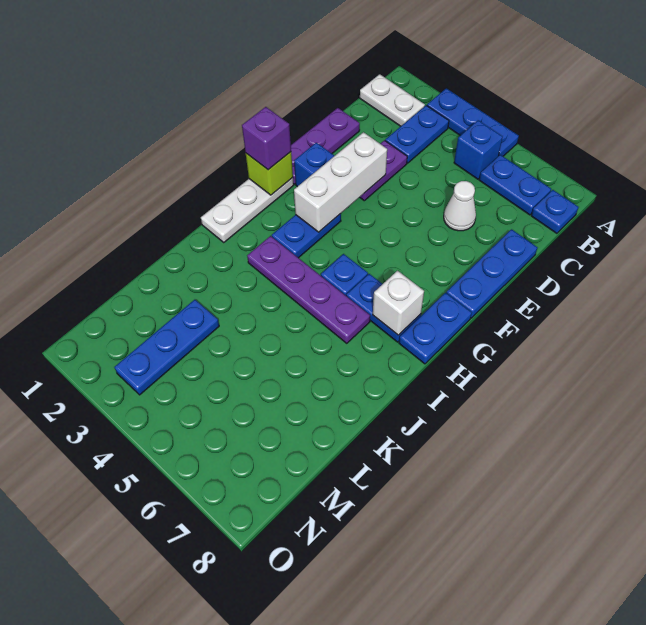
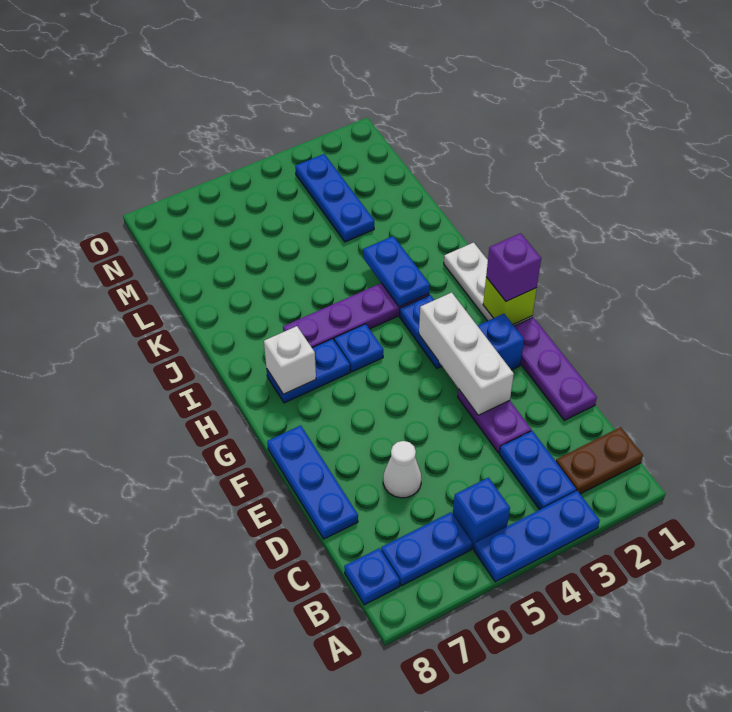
white 1x2 plate [360,74,425,126] -> brown 1x2 plate [556,427,643,494]
blue 1x2 plate [399,293,472,364] -> blue 1x2 plate moved to [363,236,430,307]

